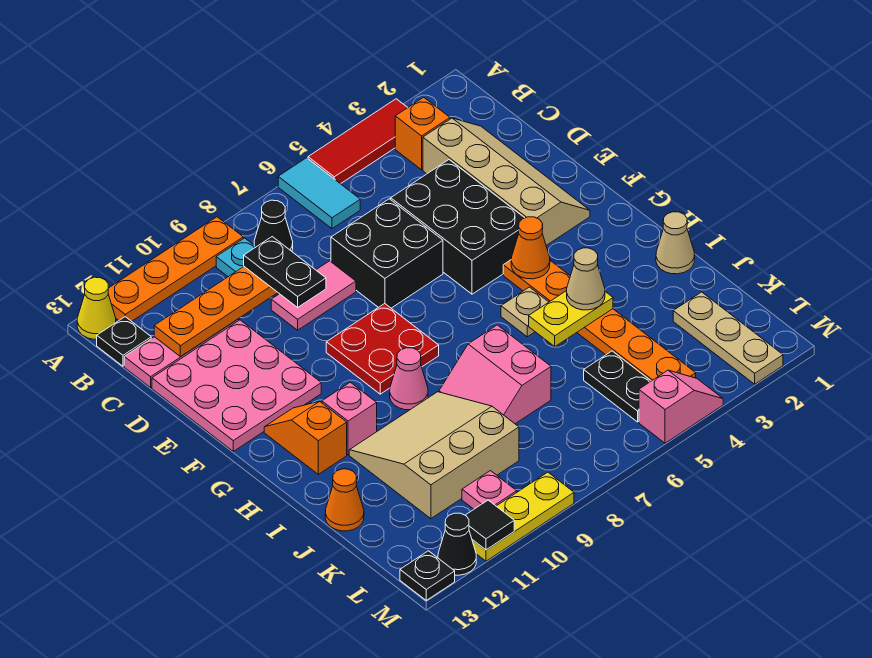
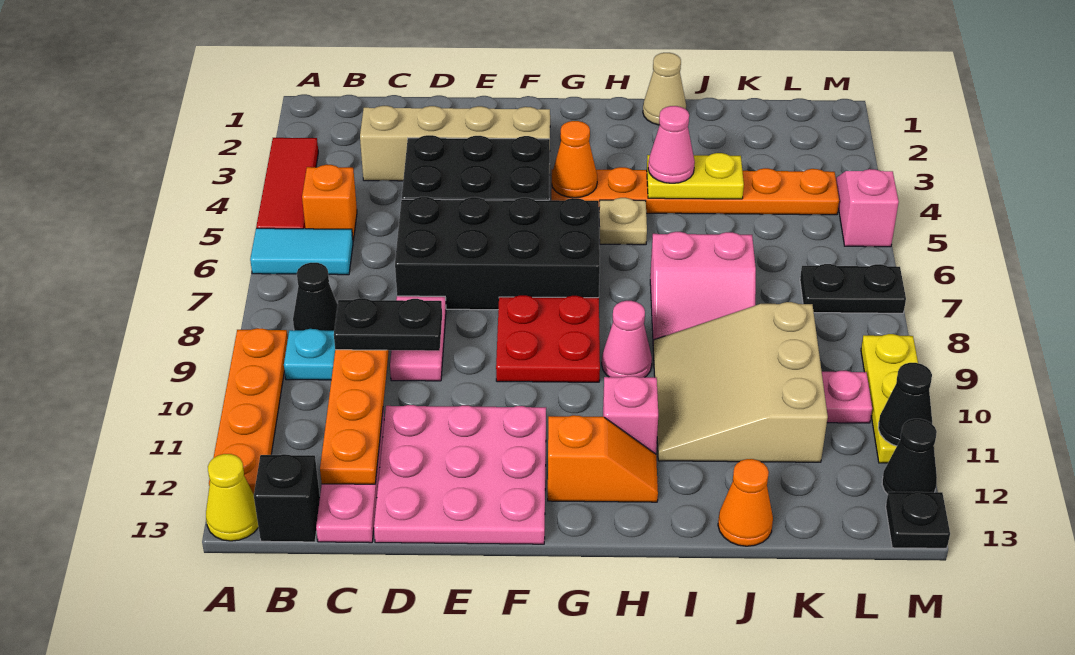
orange 1x1 brick [395,97,450,170] -> orange 1x1 brick moved to [302,165,357,240]
black 1x1 plate [97,317,151,366] -> black 1x1 brick [254,454,320,542]
black 2x2 brick [331,199,443,308] -> black 2x4 brick [395,197,600,310]
orange 1x2 slope [264,401,347,474] -> orange 1x2 slope turned to [548,415,658,502]
yellow 1x2 plate [529,291,613,347] -> yellow 1x2 plate turned to [647,153,744,199]
tan 1x1 cone [567,248,605,310] -> pink 1x1 cone [648,106,695,183]
tan 1x3 plate [673,292,783,384] -> none
black 1x2 plate [584,351,651,422] -> black 1x2 plate moved to [800,264,906,313]
black 1x1 tile [465,500,514,550] -> black 1x1 cone [878,363,932,446]

